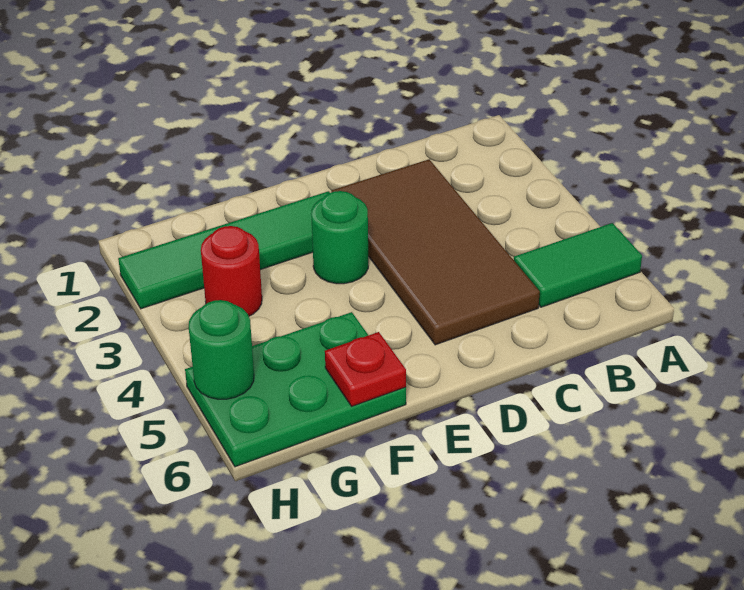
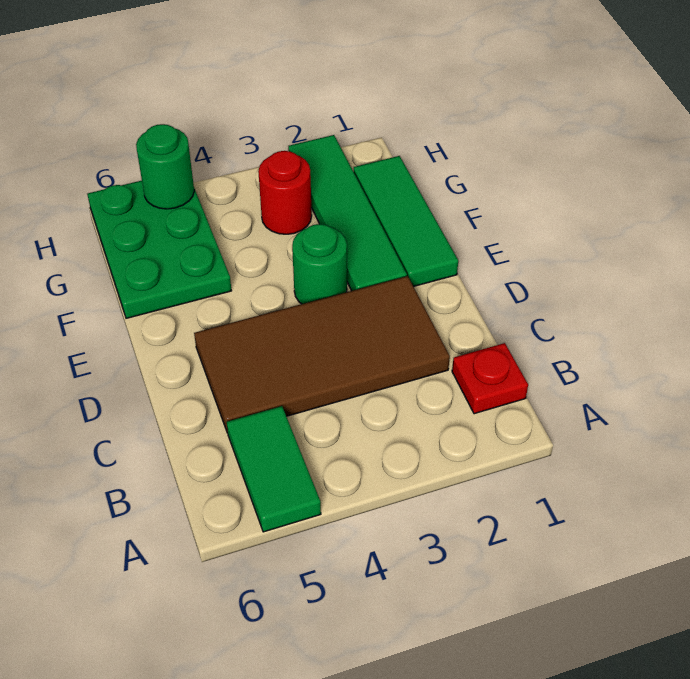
none -> green 1x3 tile [354,156,458,286]
red 1x1 plate [325,332,406,406] -> red 1x1 plate moved to [452,343,528,414]

